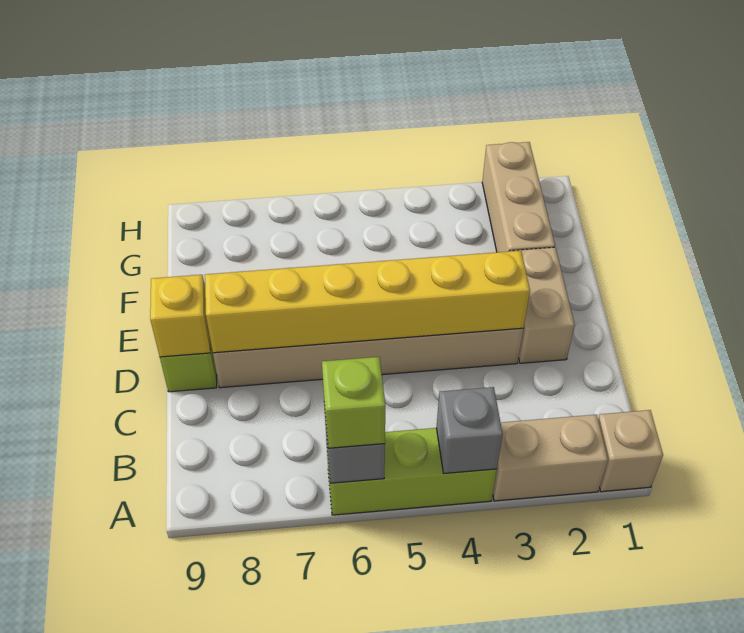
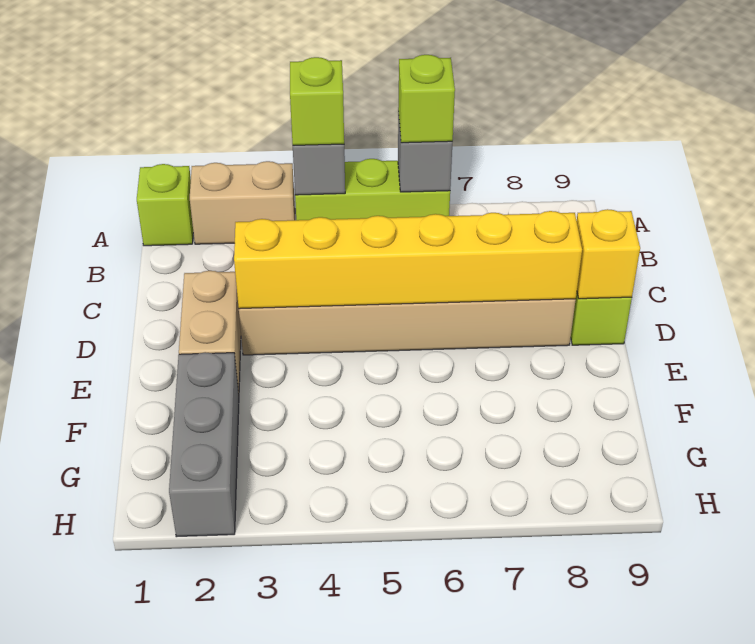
tan 1x1 brick [598,410,663,492] -> lime 1x1 brick [137,164,193,246]
none -> lime 1x1 brick [290,57,344,145]
tan 1x3 brick [482,142,555,252] -> grey 1x3 brick [169,352,239,537]

